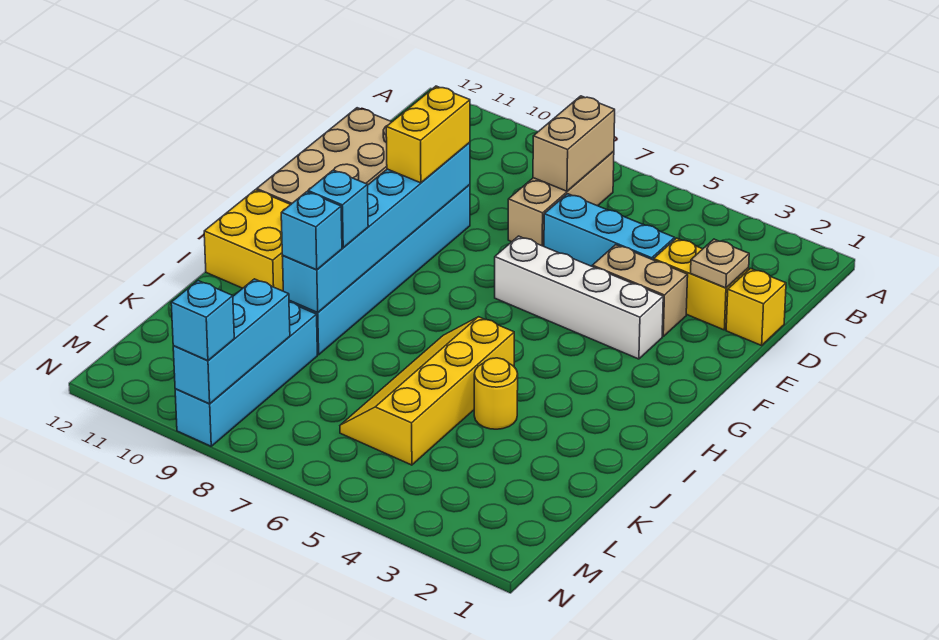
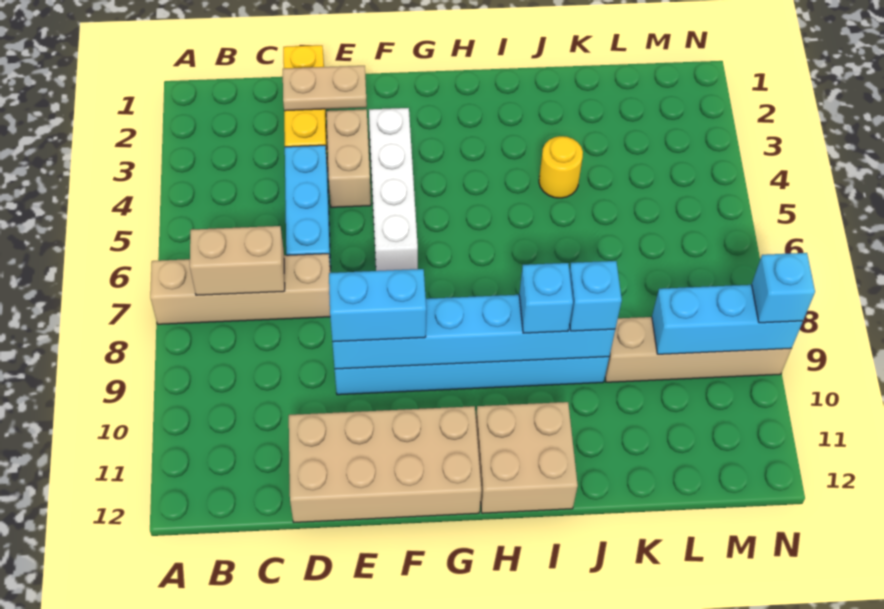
tan 1x3 brick [508,151,614,246] -> tan 1x4 brick [150,254,330,324]
tan 1x1 plate [691,239,749,288] -> tan 1x2 plate [283,66,367,111]
yellow 1x2 brick [386,86,470,183] -> cyan 1x2 brick [329,269,426,342]
yellow 2x2 brick [204,190,291,291] -> tan 2x2 brick [476,402,578,513]
yellow 2x4 slope [340,317,514,465] -> none
cyan 1x4 brick [175,302,317,446] -> tan 1x4 brick [605,317,791,382]

